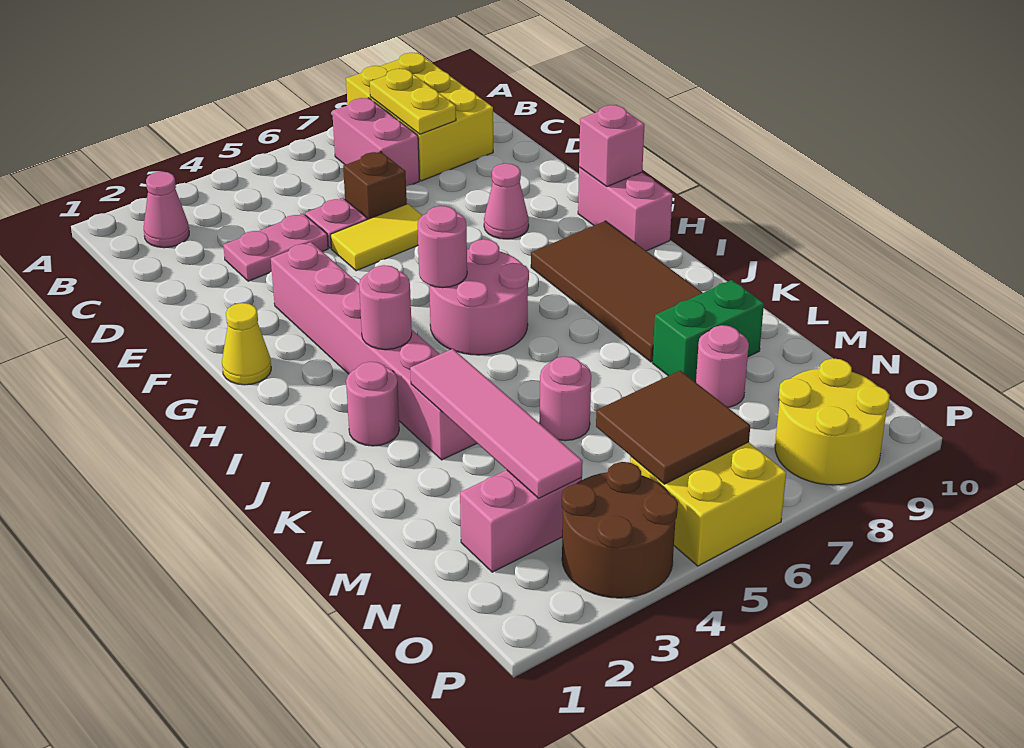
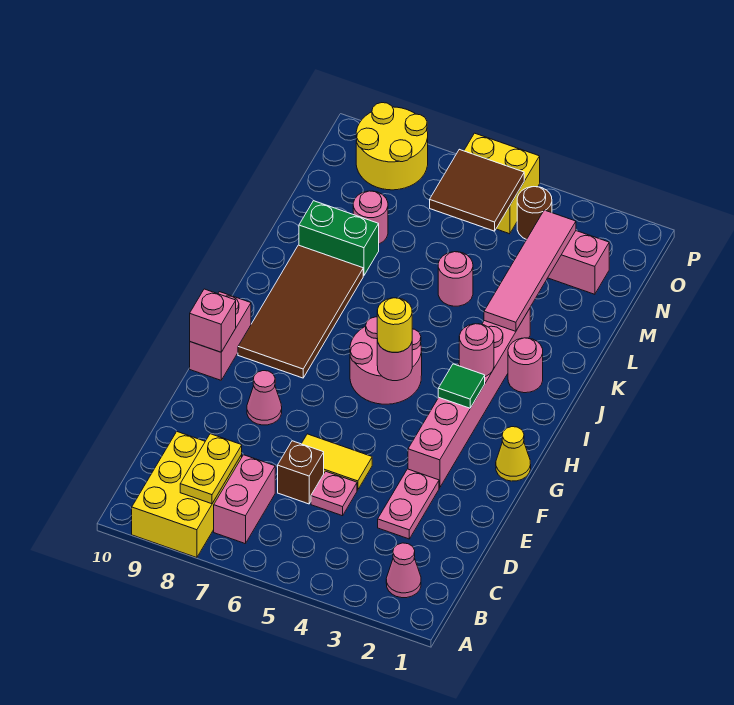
pink 1x2 plate [223,214,328,281] -> pink 1x2 plate turned to [378,469,439,539]
none -> green 1x1 tile [438,364,485,408]
none -> yellow 1x1 round brick [377,298,412,352]
brown 2x2 round brick [562,462,678,598] -> brown 1x1 round brick [517,187,552,240]

